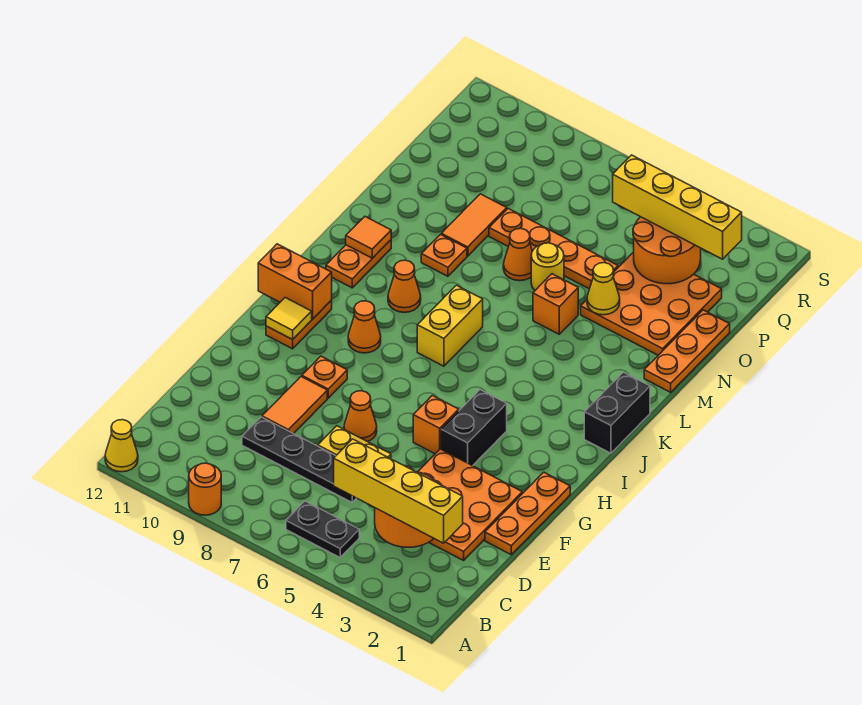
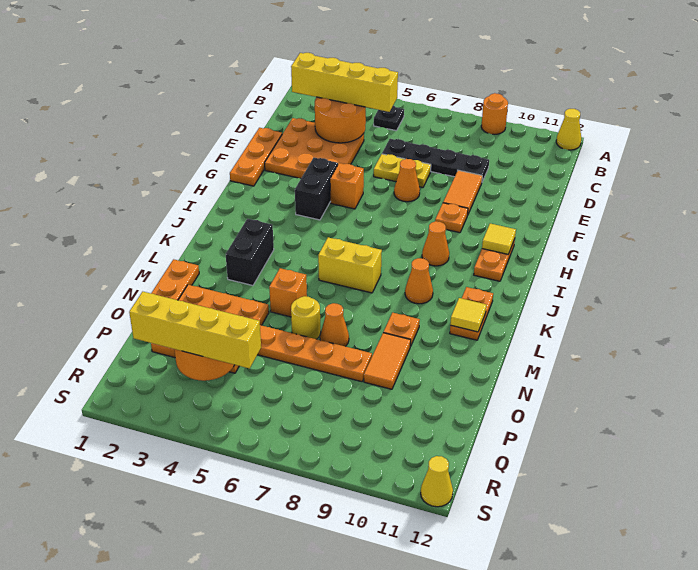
black 1x2 plate [286,501,359,557] -> black 1x1 plate [374,106,404,131]
orange 1x2 brick [258,244,332,319] -> none
black 1x2 brick [584,372,650,453] -> black 1x2 brick moved to [226,219,274,286]
yellow 1x2 brick [417,285,483,366] -> yellow 1x2 brick turned to [318,237,382,293]
orange 1x1 tile [346,217,391,258] -> yellow 1x1 tile [450,298,486,332]
yellow 1x1 cone [587,263,620,315] -> yellow 1x1 cone moved to [421,456,453,507]

